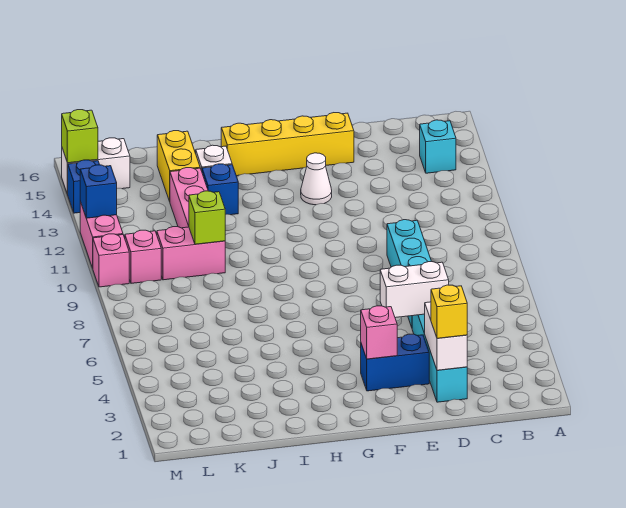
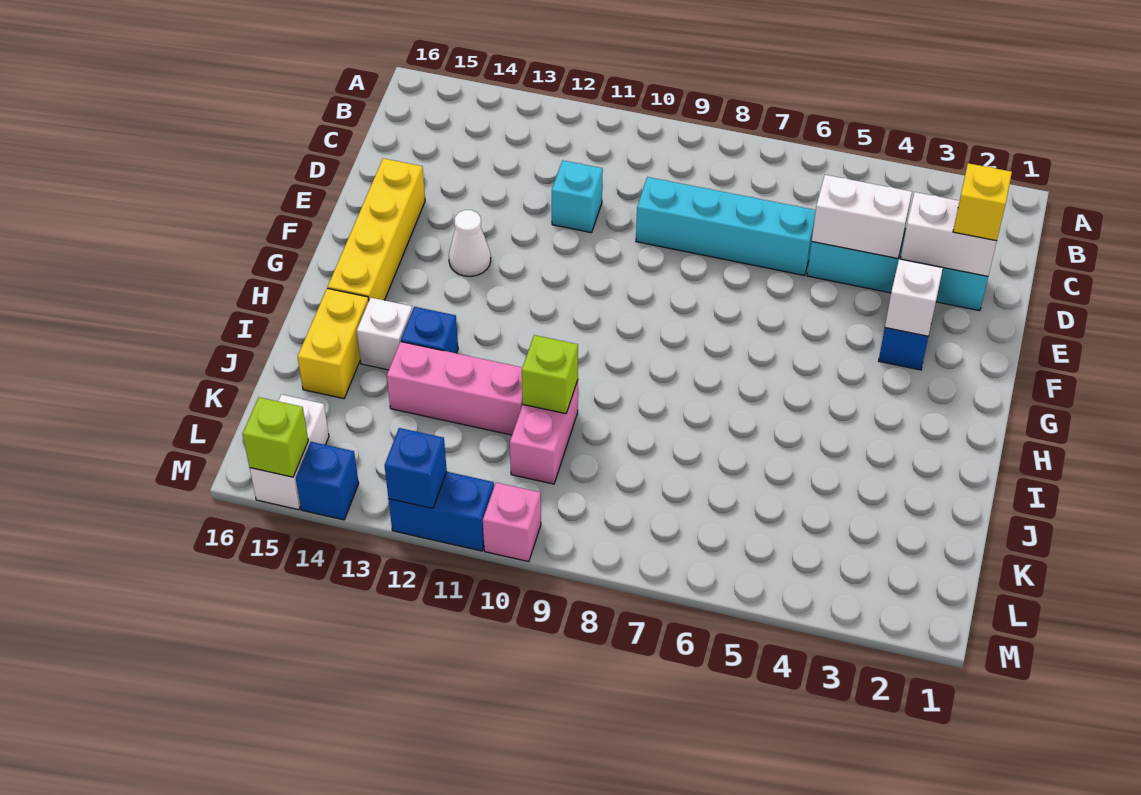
cyan 1x1 brick [420,120,456,173] -> cyan 1x1 brick moved to [552,160,603,233]
white 1x2 brick [380,262,449,318] -> white 1x2 brick turned to [812,175,912,259]
pink 1x1 brick [361,306,397,359] -> white 1x1 brick [885,259,943,336]
yellow 1x2 brick [157,131,200,201] -> yellow 1x2 brick turned to [298,288,369,399]
pink 1x1 brick [125,230,161,283] -> none
pink 1x2 brick [80,202,123,268] -> blue 1x2 brick [389,472,494,551]

